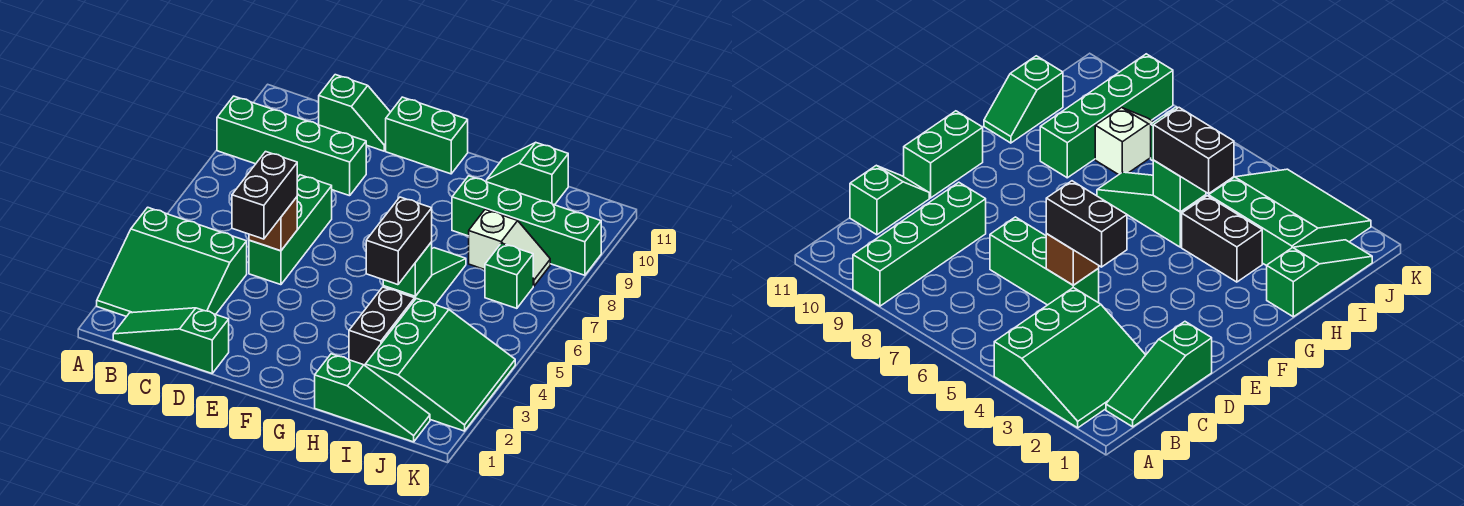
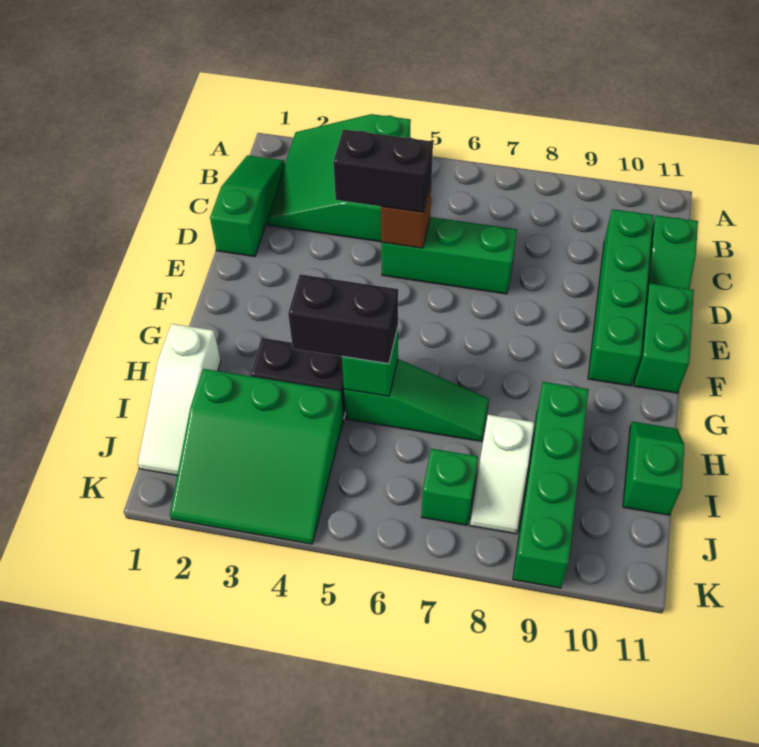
green 1x4 brick [217,96,366,196] -> green 1x4 brick moved to [588,209,654,386]
green 1x3 slope [315,354,430,442] -> white 1x3 slope [138,324,221,475]

